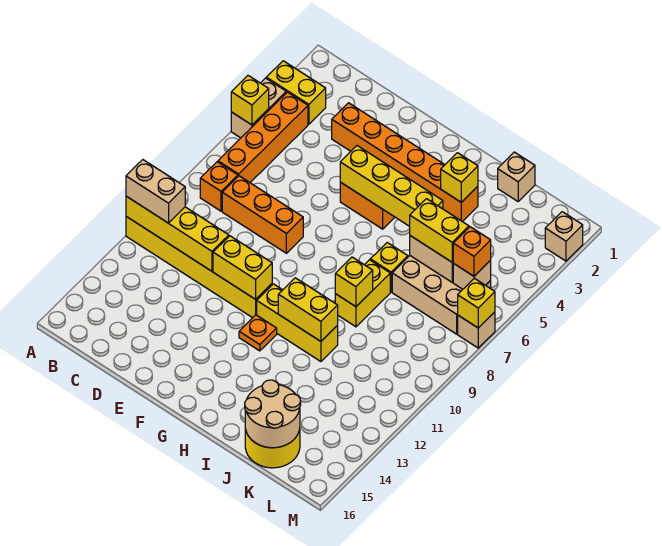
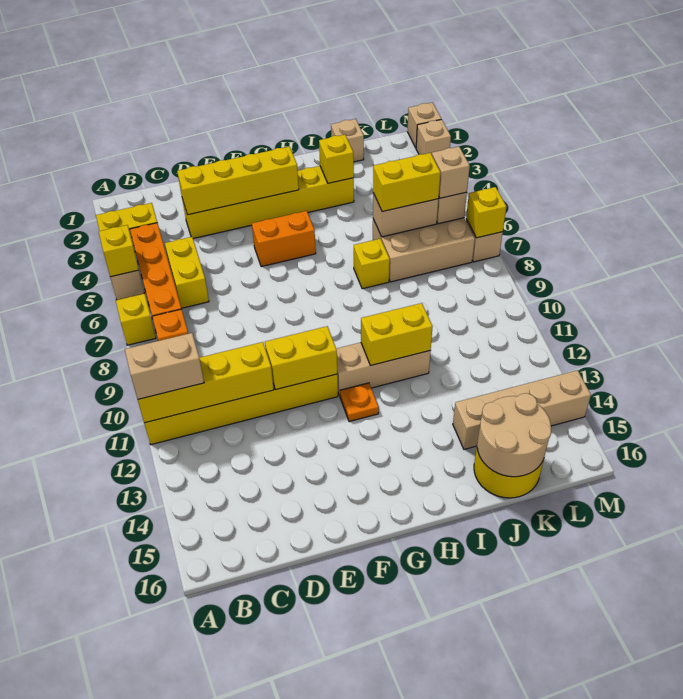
orange 1x3 brick [222,176,303,253] -> none
orange 1x6 brick [332,103,478,222] -> yellow 1x6 brick [182,166,354,239]
yellow 1x4 brick [340,146,443,226] -> yellow 1x4 brick moved to [177,147,299,215]
yellow 1x3 brick [257,284,338,361] -> tan 1x3 brick [336,342,431,396]
yellow 1x2 brick [335,260,390,327] -> yellow 1x2 brick moved to [165,237,209,308]
yellow 1x1 brick [335,257,373,307] -> yellow 1x1 brick moved to [116,294,156,345]
none -> tan 1x4 brick [453,370,591,449]
orange 1x1 brick [453,227,491,276] -> tan 1x1 brick [432,147,470,198]
none -> tan 1x1 brick [407,102,441,148]

